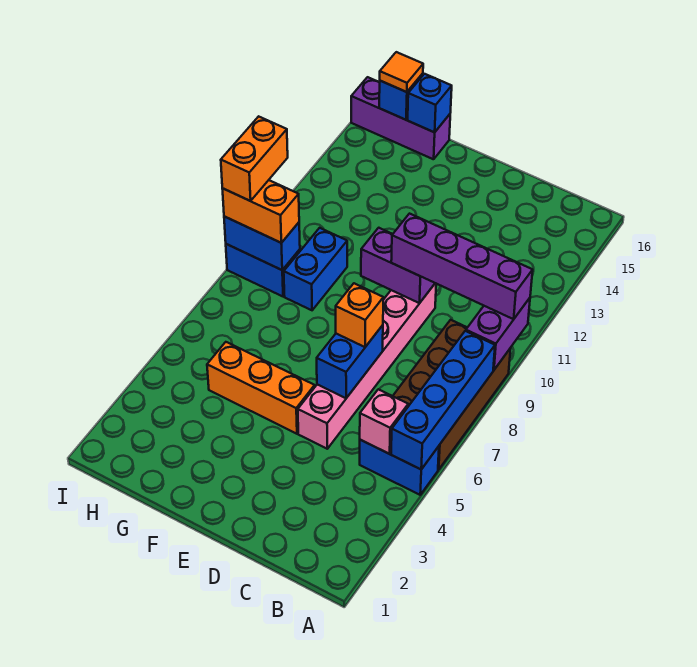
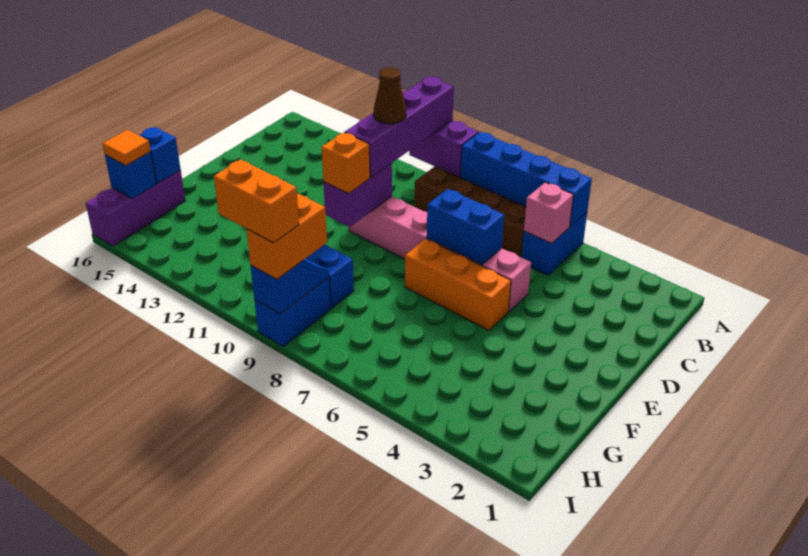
none -> brown 1x1 cone [374,68,406,124]
orange 1x1 brick [336,283,383,347] -> orange 1x1 brick moved to [321,132,370,194]
orange 1x3 brick [207,342,315,434] -> orange 1x3 brick turned to [405,239,511,330]
blue 1x2 brick [224,216,300,270] -> blue 1x2 slope [251,258,329,314]

